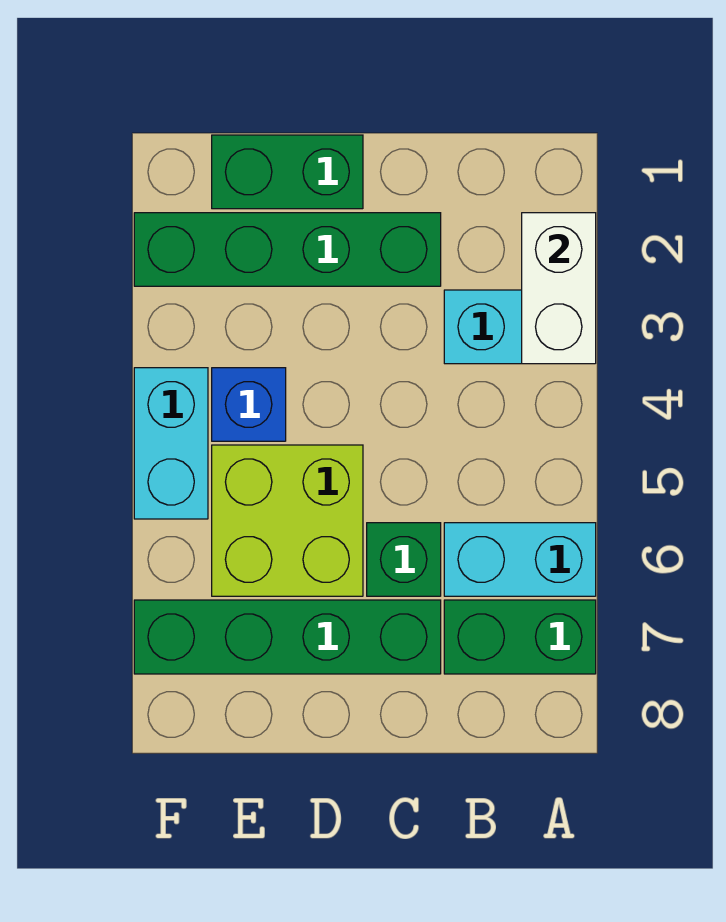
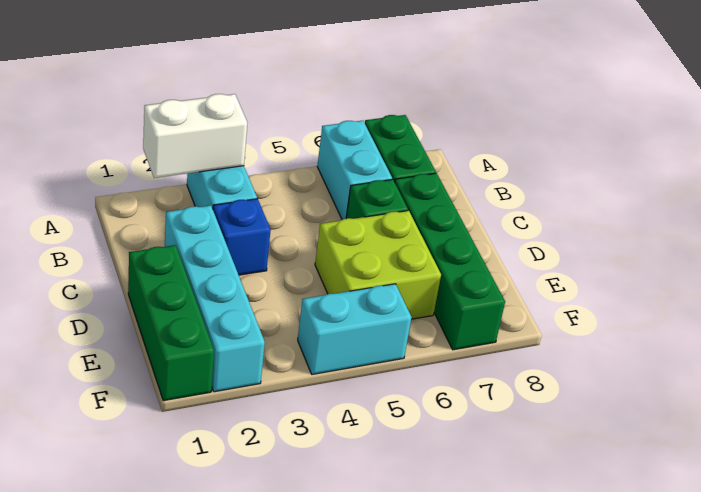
green 1x4 brick [134,213,441,286] -> cyan 1x4 brick [165,205,265,392]
green 1x2 brick [212,135,363,209] -> green 1x3 brick [128,245,214,401]
blue 1x1 brick [212,368,286,441] -> blue 1x1 brick moved to [213,199,271,275]

